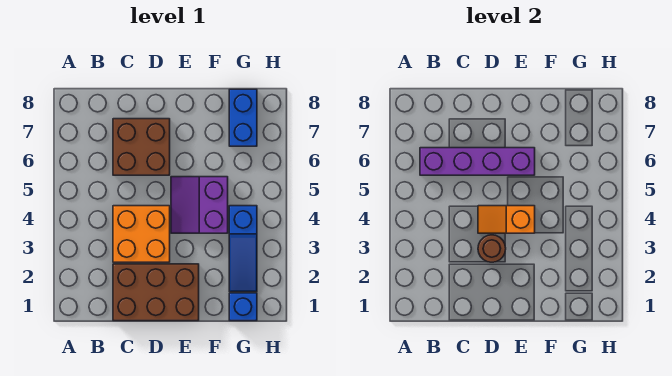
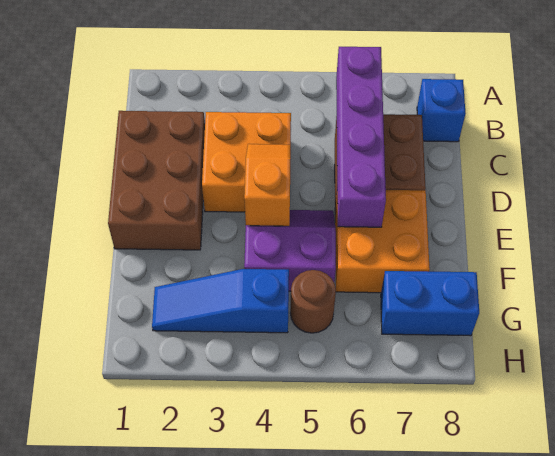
brown 1x1 round brick [478,235,506,262] -> brown 1x1 round brick moved to [290,270,336,333]
none -> orange 2x2 brick [335,190,430,293]
blue 1x1 brick [229,293,257,321] -> blue 1x1 brick moved to [417,79,466,142]

